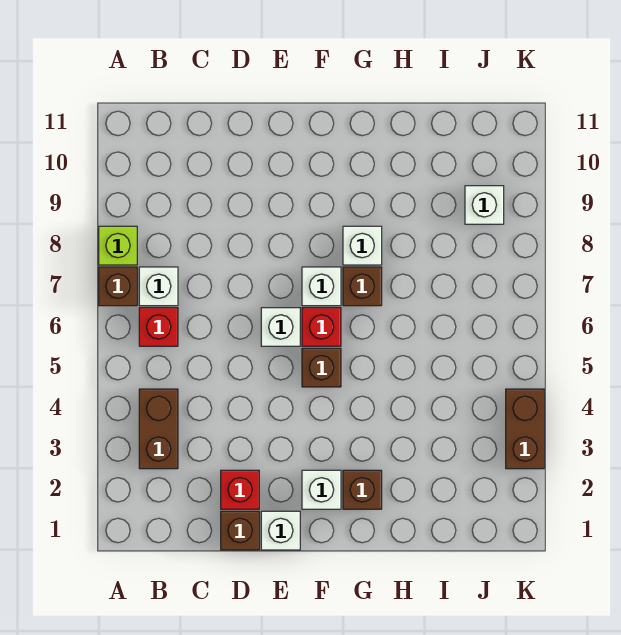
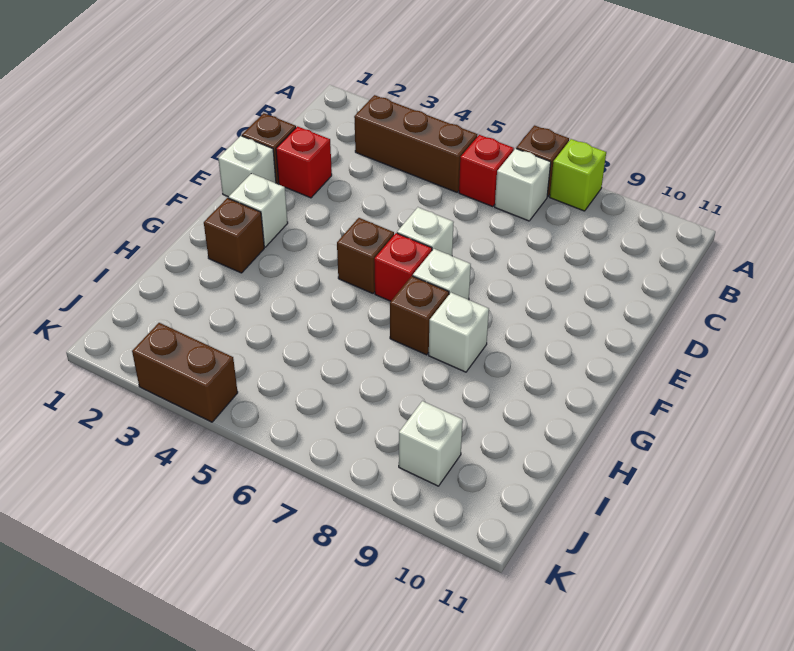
brown 1x2 brick [139,389,178,469] -> brown 1x3 brick [354,95,477,192]

